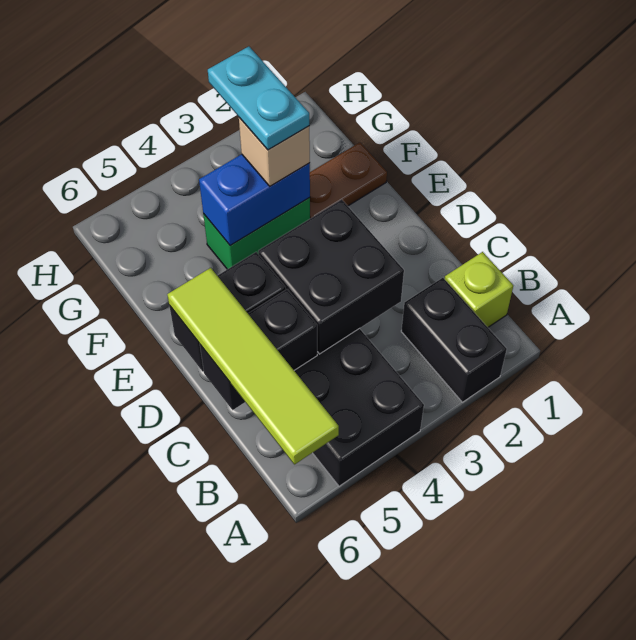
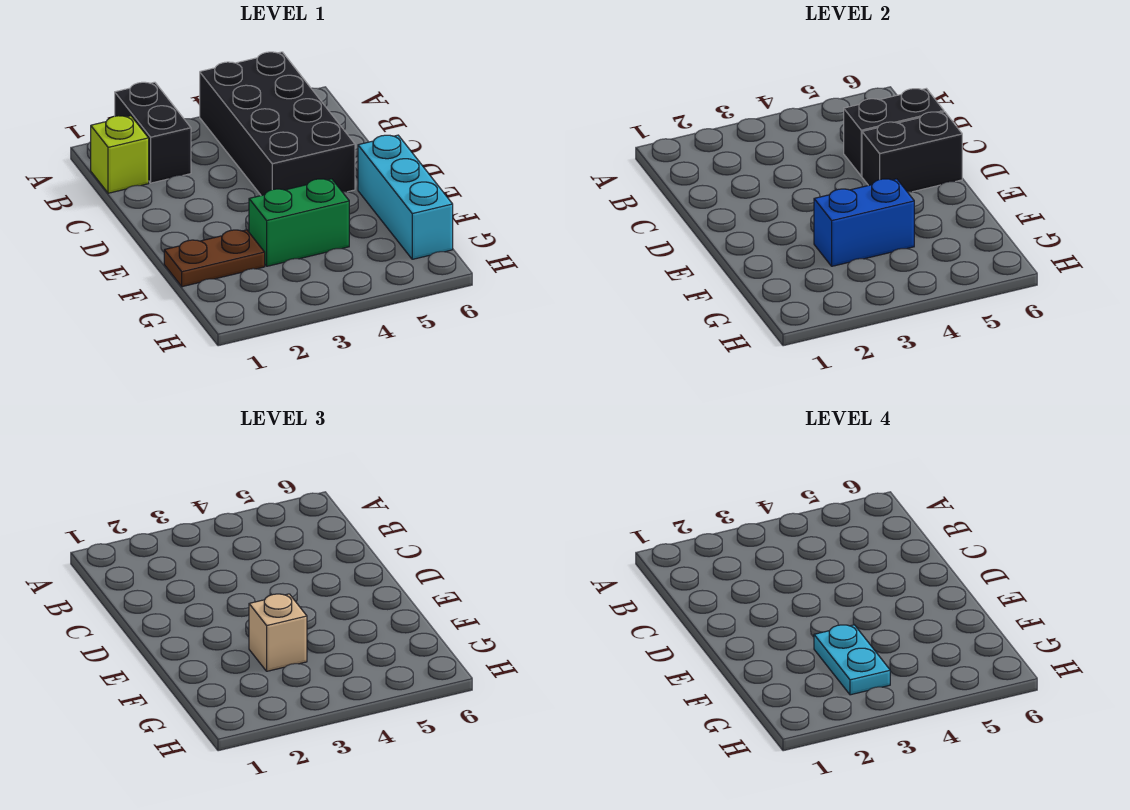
lime 1x4 tile [167,268,339,465] -> none
black 2x2 brick [258,200,404,354] -> none
none -> cyan 1x3 brick [358,135,453,259]

